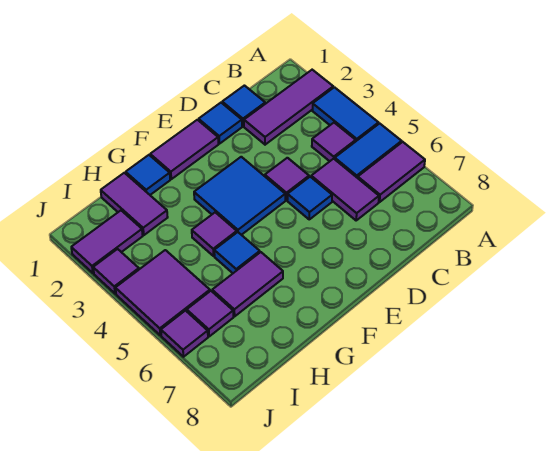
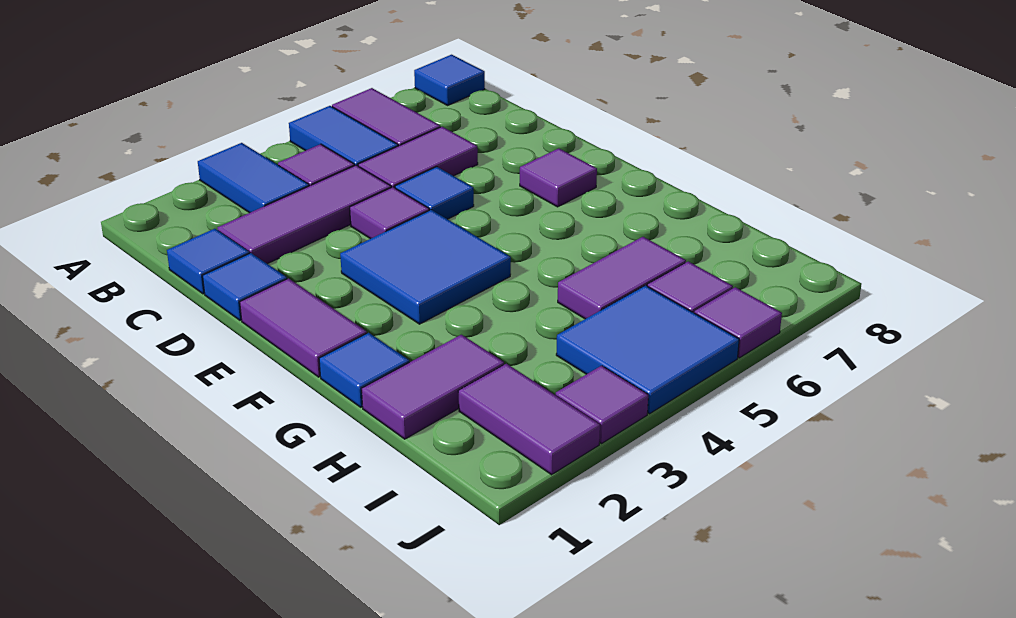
purple 1x3 tile [244,70,333,145] -> purple 1x3 tile turned to [217,165,391,264]
blue 1x2 tile [312,87,378,141] -> blue 1x2 tile turned to [198,143,309,213]
purple 1x1 tile [192,212,237,256] -> purple 1x1 tile moved to [520,148,597,207]
blue 1x1 tile [214,232,260,273] -> blue 1x1 tile moved to [414,55,485,105]
purple 1x2 tile [212,252,283,316] -> purple 1x2 tile turned to [558,237,686,319]
purple 2x2 tile [115,250,210,335] -> blue 2x2 tile [556,285,739,414]

